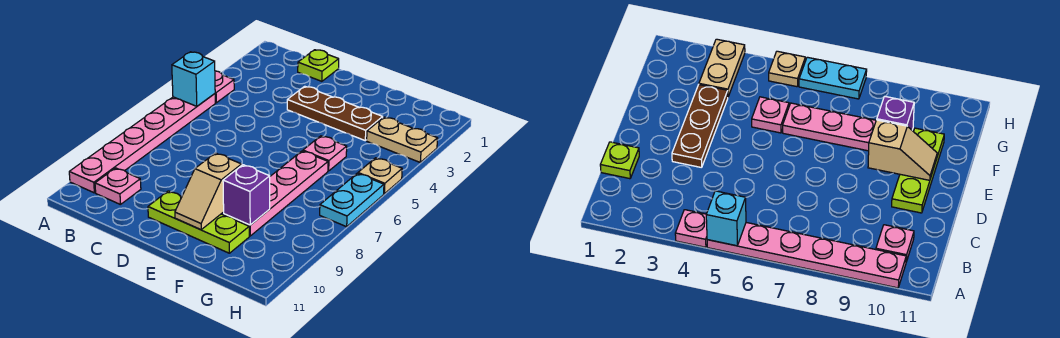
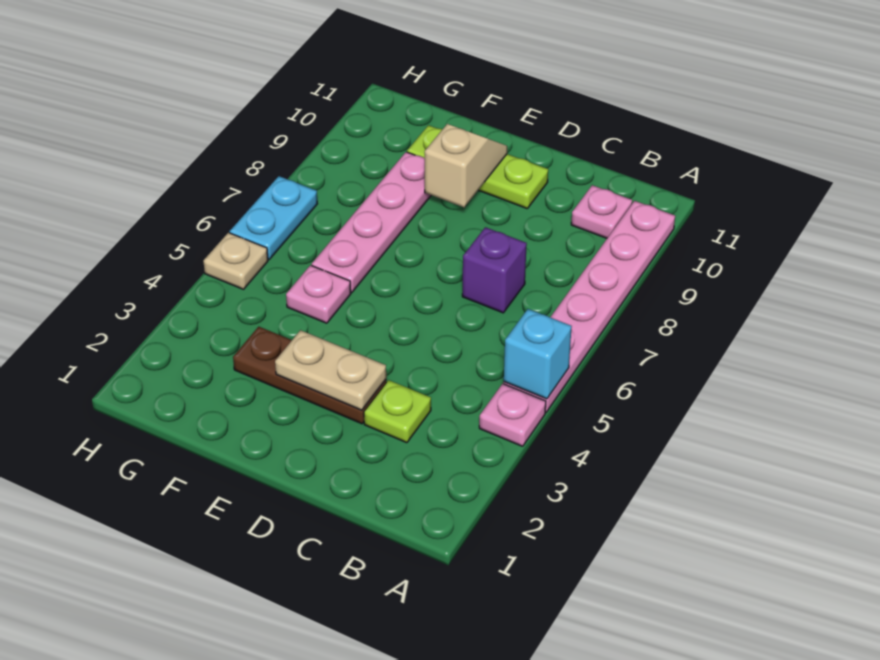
lime 1x1 plate [298,50,339,81] -> lime 1x1 plate moved to [364,380,431,443]
purple 1x1 brick [223,165,270,225] -> purple 1x1 brick moved to [462,227,527,313]
tan 1x2 plate [367,117,438,162] -> tan 1x2 plate moved to [275,330,386,410]

